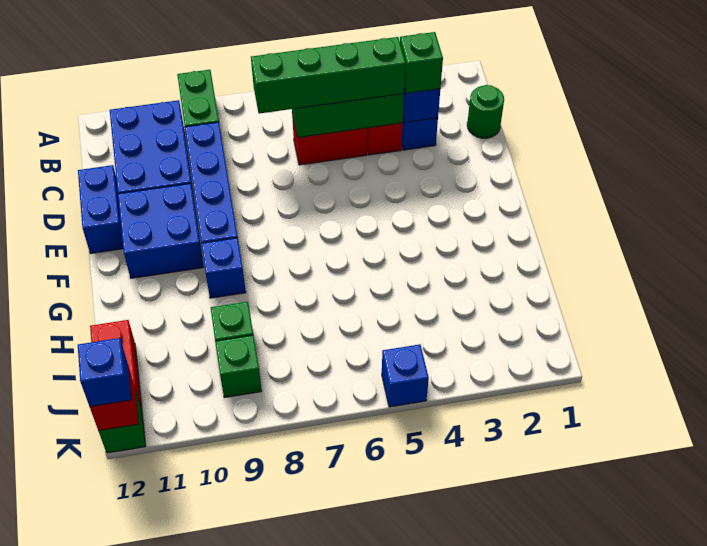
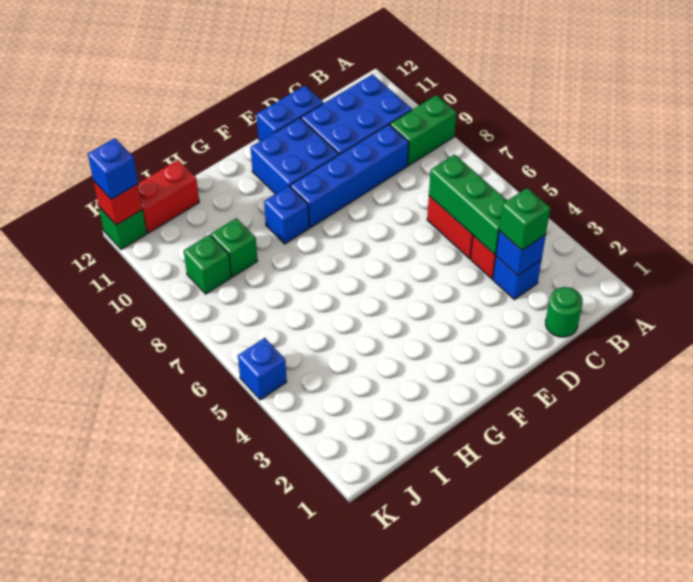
green 1x4 brick [251,37,406,114] -> none

